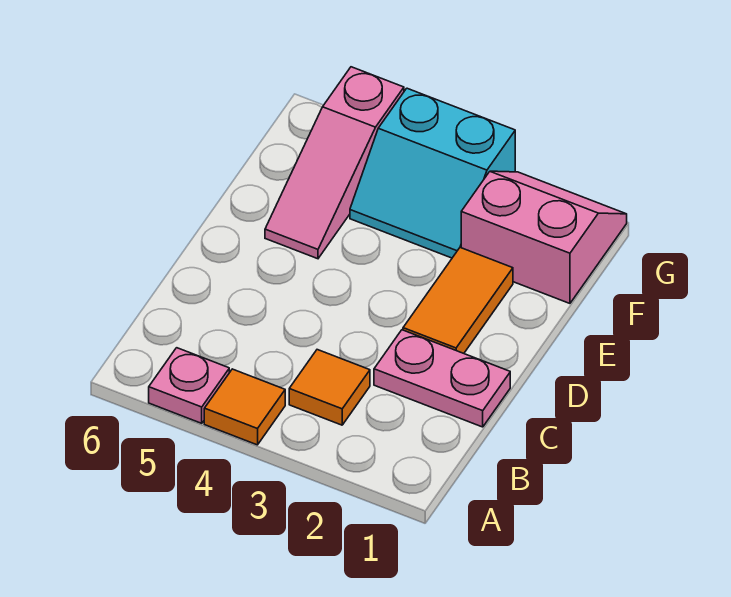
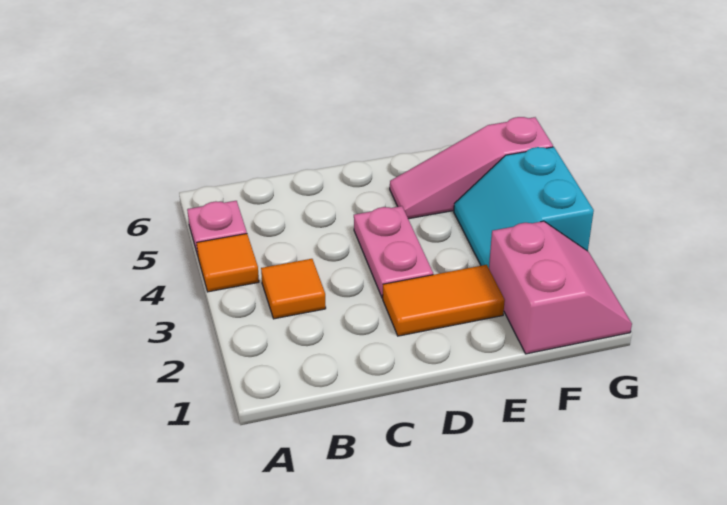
pink 1x2 plate [374,330,510,427] -> pink 1x2 plate moved to [354,206,433,298]

